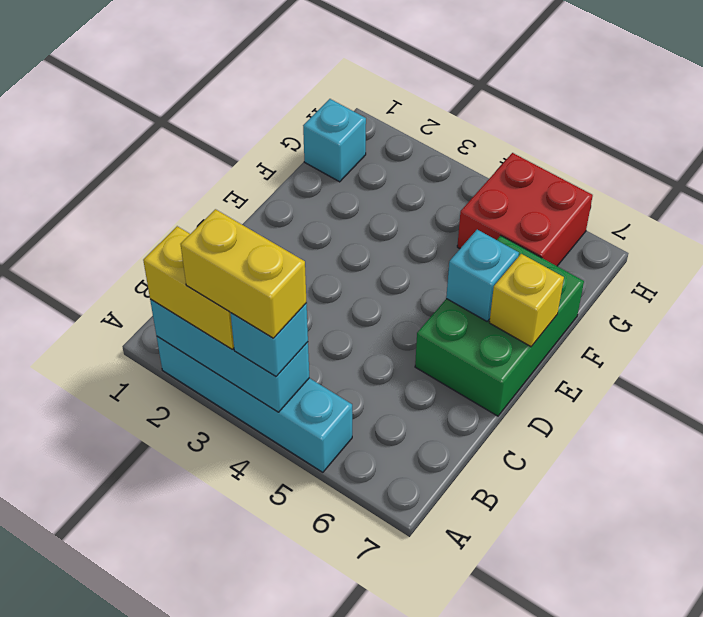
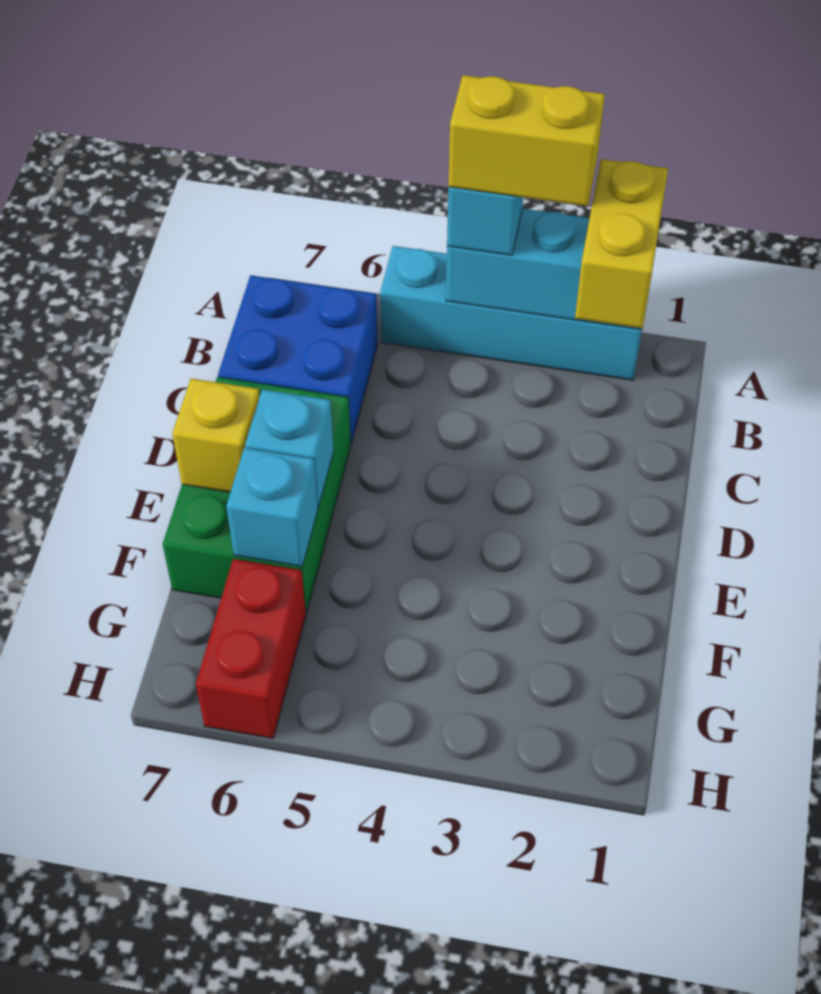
yellow 1x2 brick [143,226,234,349] -> yellow 1x2 brick turned to [575,159,668,328]
none -> blue 2x2 brick [218,275,378,443]
cyan 1x1 brick [303,99,366,182] -> cyan 1x1 brick moved to [226,448,318,567]
red 2x2 brick [457,153,593,266] -> red 1x2 brick [196,559,306,738]

